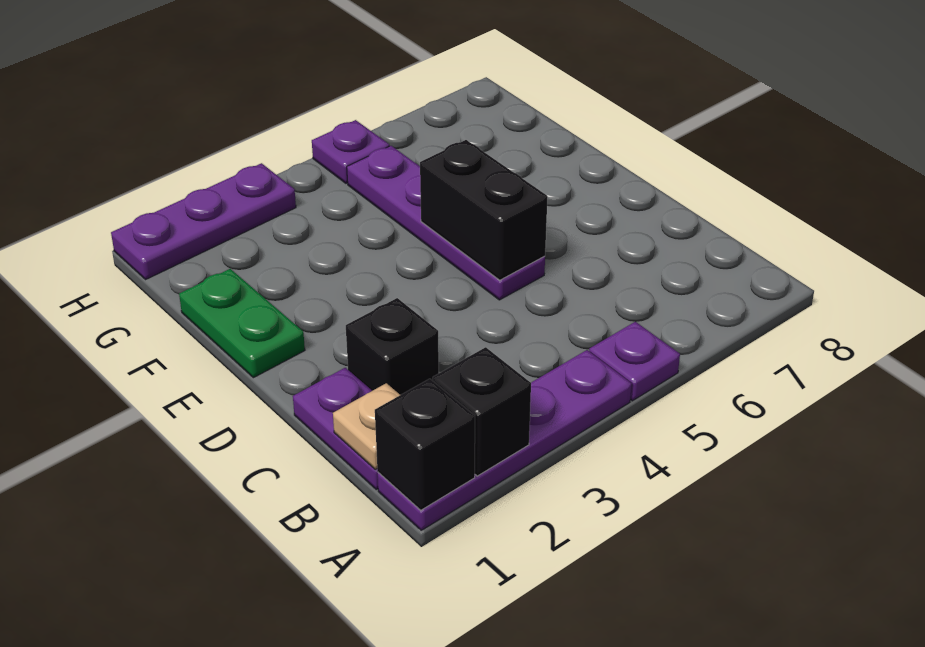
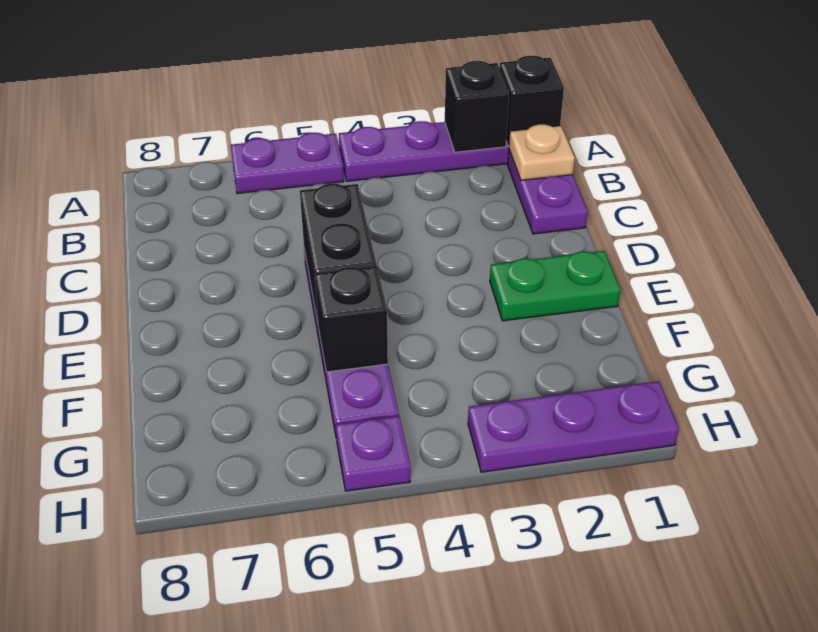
purple 1x1 plate [589,322,680,401] -> purple 1x2 plate [231,133,344,194]
black 1x1 brick [346,298,439,395] -> black 1x1 brick moved to [315,266,388,372]
green 1x2 plate [179,269,305,378] -> green 1x2 plate turned to [490,251,621,321]

